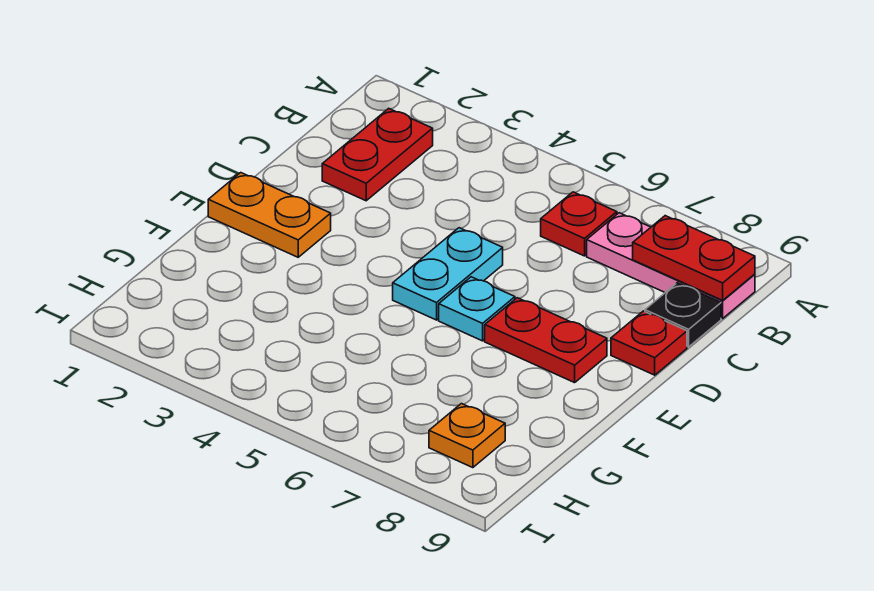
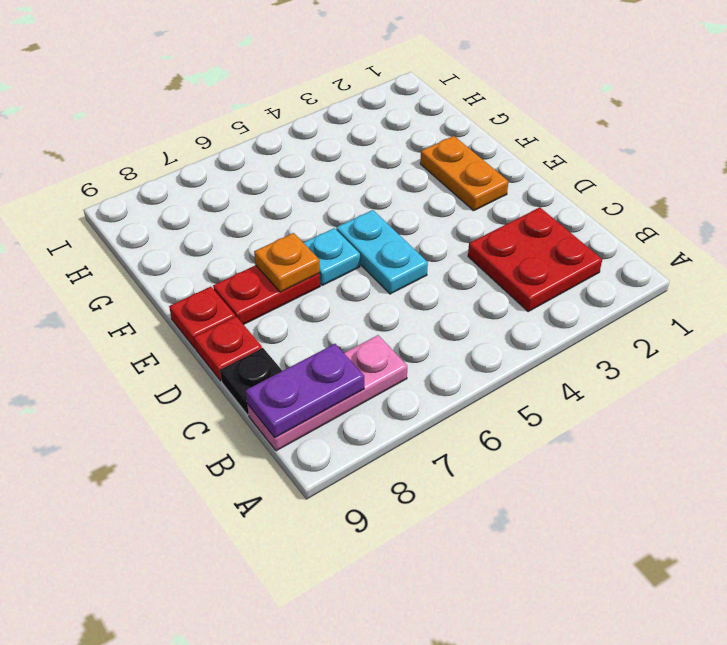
red 1x2 plate [322,108,433,201] -> red 2x2 plate [468,207,602,311]
red 1x1 plate [541,192,617,256] -> red 1x1 plate moved to [169,287,235,348]
red 1x2 plate [633,216,755,300] -> purple 1x2 plate [246,344,364,437]
orange 1x2 plate [208,173,331,257] -> orange 1x2 plate turned to [420,136,508,211]
orange 1x1 plate [429,404,505,468] -> orange 1x1 plate moved to [254,233,320,292]

